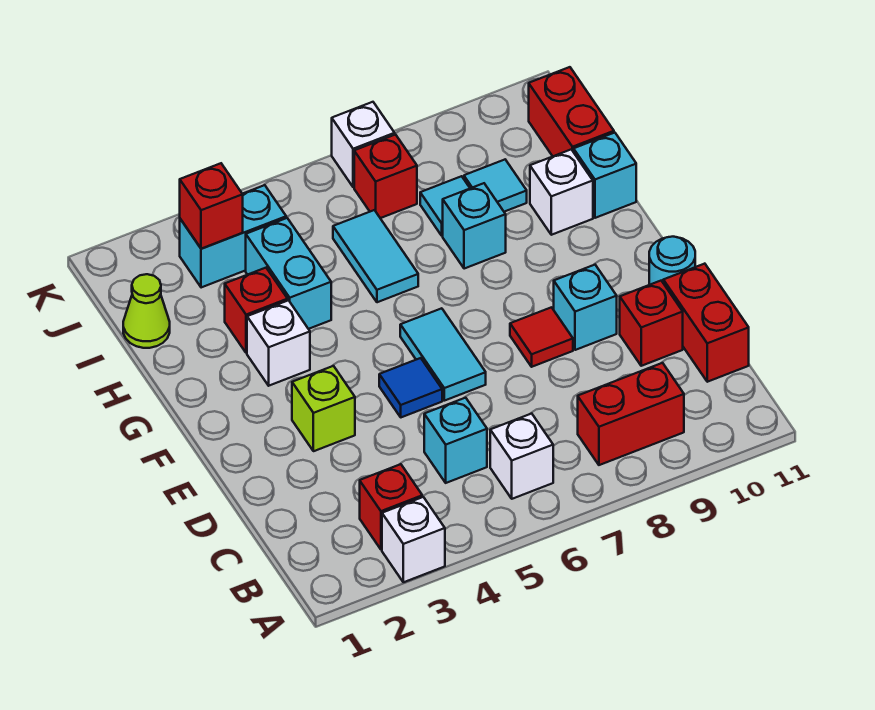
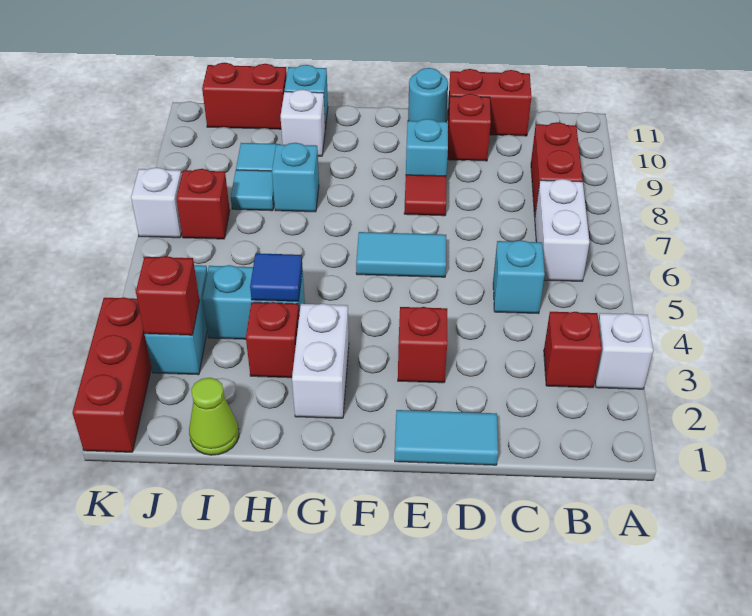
white 1x1 brick [490,414,553,499] -> white 1x2 brick [535,179,589,281]
lime 1x1 brick [292,366,355,451] -> red 1x1 brick [398,307,447,383]
blue 1x1 tile [379,358,442,417] -> blue 1x1 tile moved to [250,253,302,302]
white 1x1 brick [247,300,310,386] -> white 1x2 brick [292,304,349,418]
cyan 1x2 tile [333,210,418,302] -> cyan 1x2 tile moved to [395,410,498,465]
none -> red 1x3 brick [72,297,152,452]

